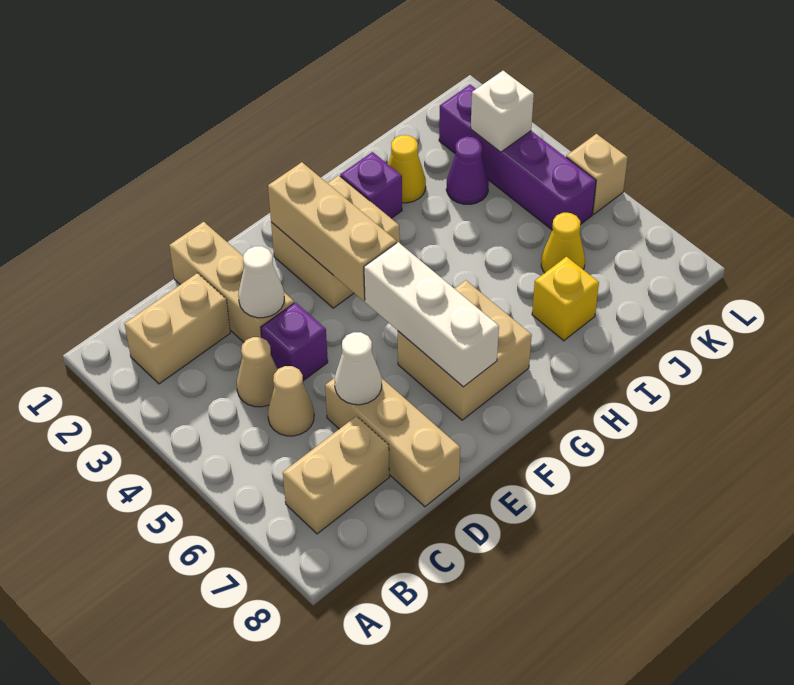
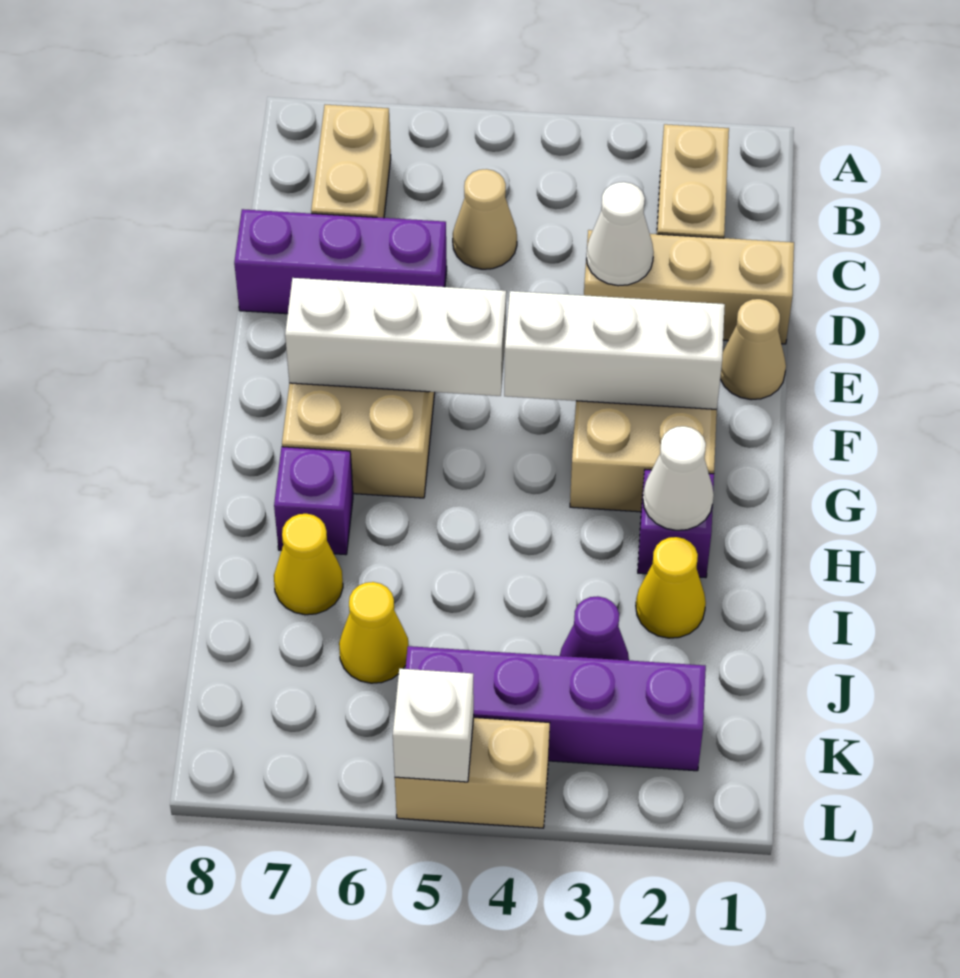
tan 1x1 cone [237,337,278,407] -> tan 1x1 cone moved to [720,299,786,400]
purple 1x1 brick [261,302,328,381] -> purple 1x1 brick moved to [274,447,353,555]
tan 1x3 brick [325,378,460,507] -> purple 1x3 brick [234,209,447,314]
white 1x1 cone [335,332,382,405] -> white 1x1 cone moved to [643,426,714,530]
tan 1x3 brick [268,162,397,301] -> white 1x3 brick [504,291,725,409]
yellow 1x1 brick [532,257,599,341] -> yellow 1x1 cone [274,514,343,615]
white 1x1 brick [471,71,534,152] -> white 1x1 brick moved to [393,669,474,782]
tan 1x1 brick [566,134,628,214] -> tan 1x2 brick [395,718,550,828]

